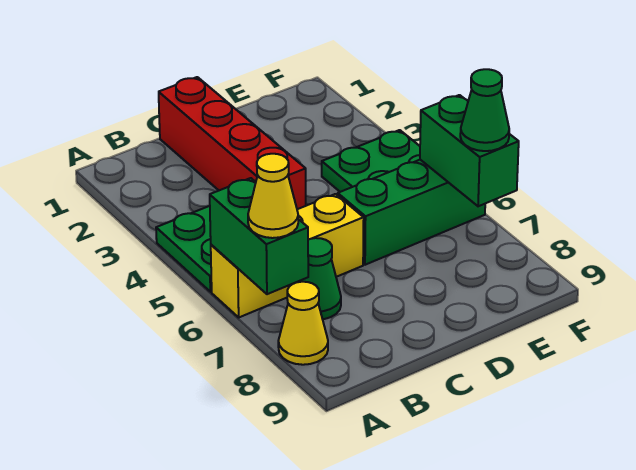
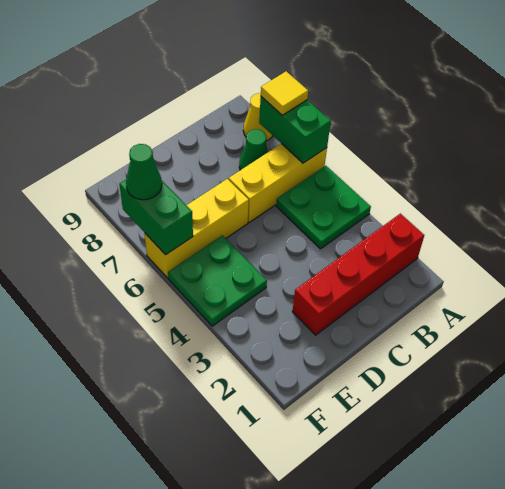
yellow 1x1 cone [248,154,298,238] -> yellow 1x1 tile [261,71,308,115]
red 1x4 brick [159,77,306,209] -> red 1x4 brick turned to [292,214,424,335]
green 1x3 brick [338,160,485,265] -> yellow 1x3 brick [145,179,249,278]

